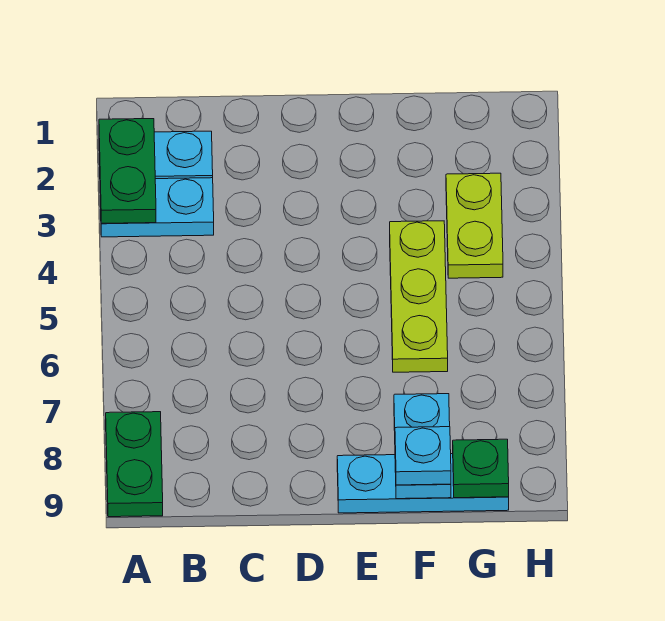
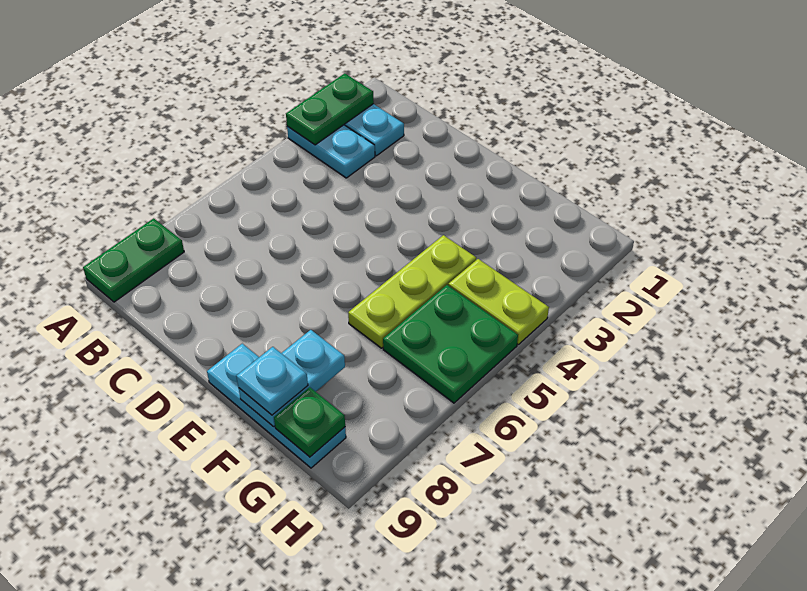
lime 1x2 plate [446,173,503,278] -> lime 1x2 plate turned to [448,259,549,344]
none -> green 2x2 plate [383,285,518,403]

